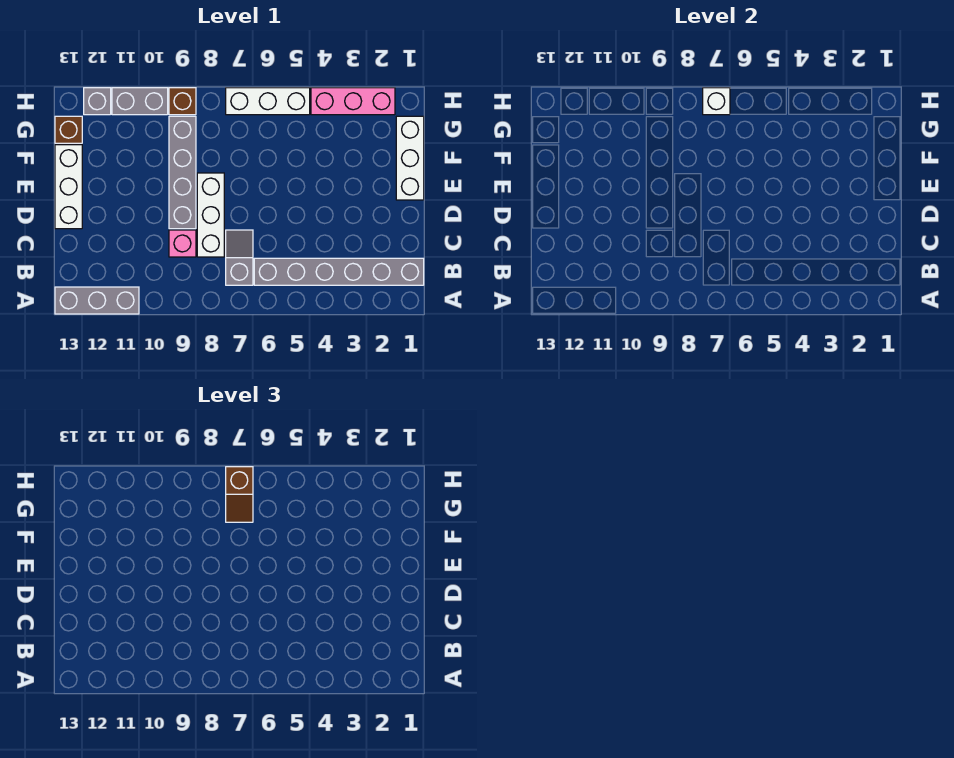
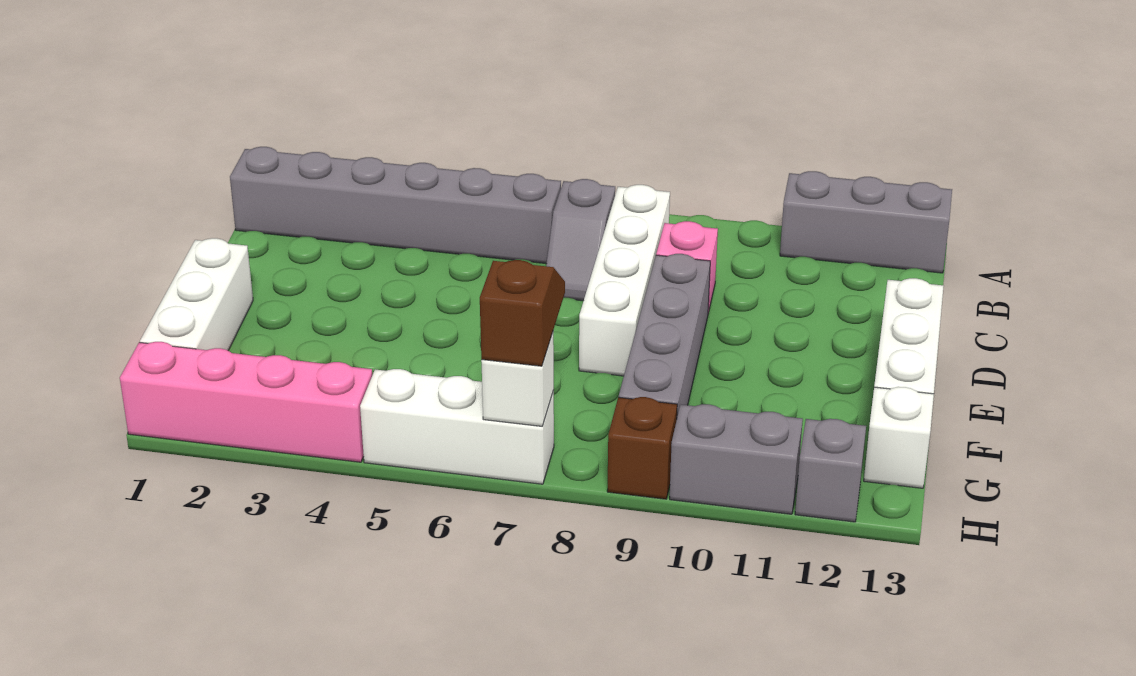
white 1x3 brick [197,173,224,257] -> white 1x4 brick [579,185,670,376]
brown 1x1 brick [55,116,82,143] -> white 1x1 brick [864,387,934,488]
pink 1x3 brick [311,88,395,115] -> pink 1x4 brick [120,342,372,462]

